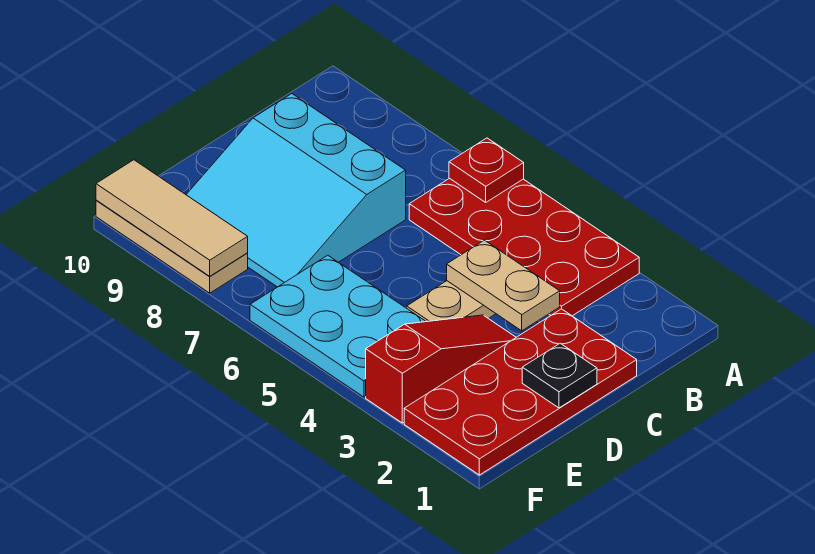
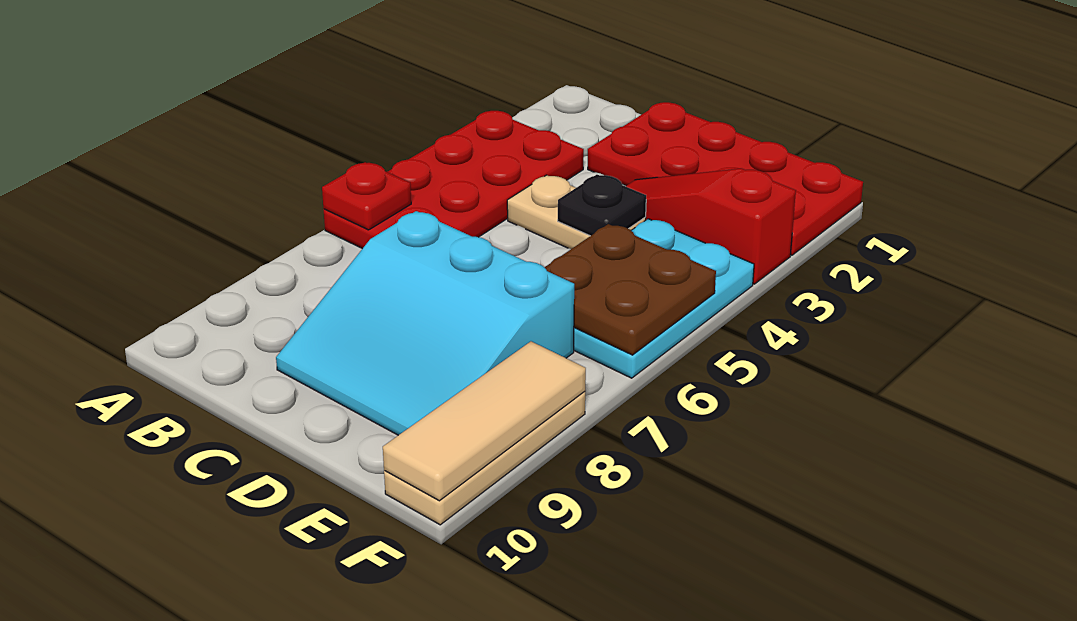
tan 1x2 plate [447,240,560,331] -> none
cyan 3x3 slope [186,94,406,287] -> cyan 3x3 slope turned to [276,211,574,435]
black 1x1 plate [522,343,597,408] -> black 1x1 plate moved to [558,175,646,236]
none -> brown 2x2 plate [544,224,716,355]

